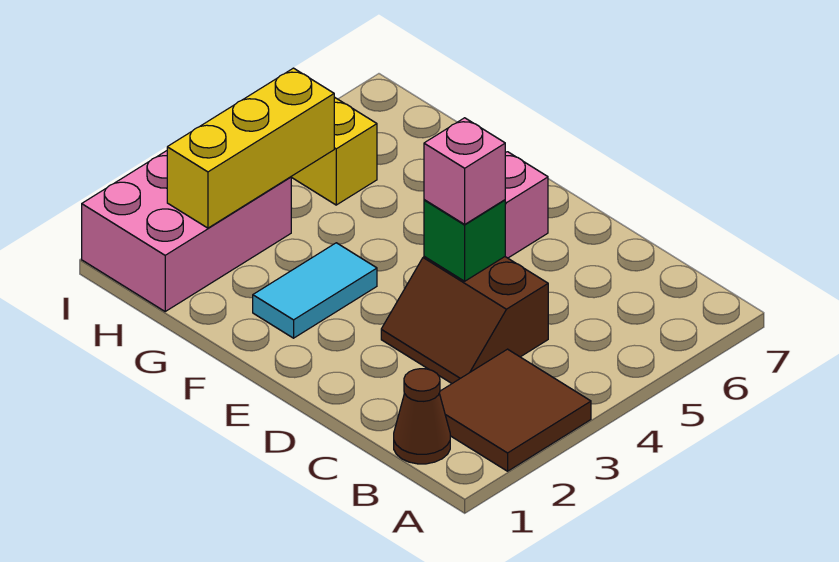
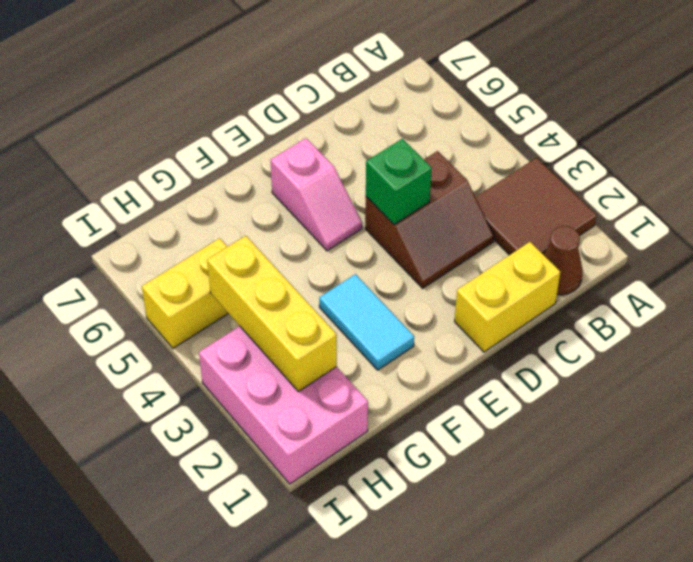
none -> yellow 1x2 brick [454,242,560,352]
pink 1x1 brick [424,118,505,224] -> none

